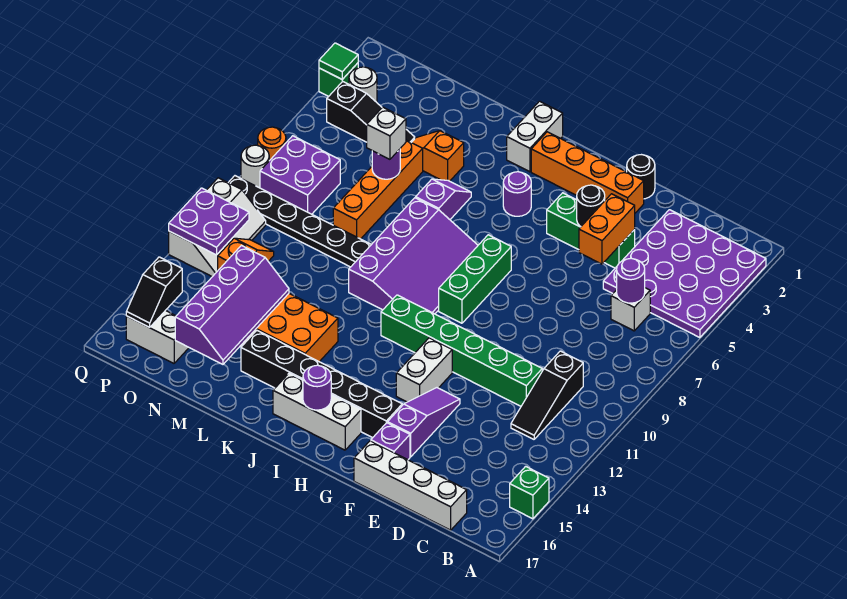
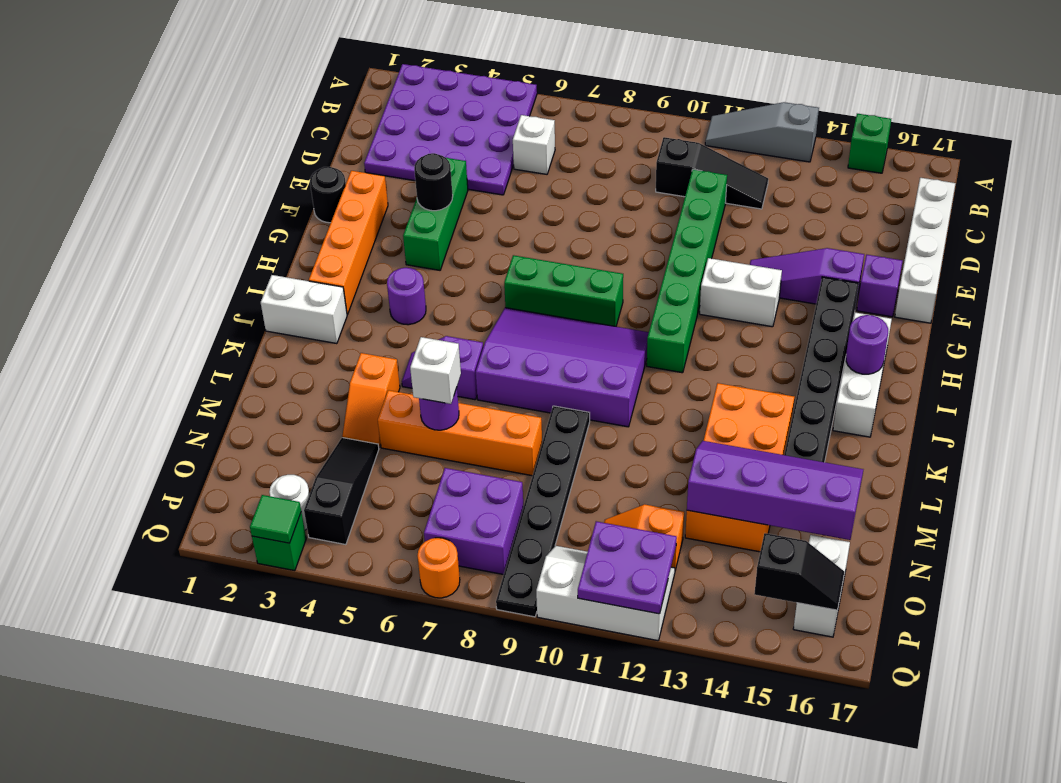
none -> grey 1x3 slope [705,102,819,162]
purple 1x1 round brick [617,258,645,303] -> none
orange 1x2 brick [579,194,635,264] -> none
white 1x1 round brick [241,145,269,188] -> none

